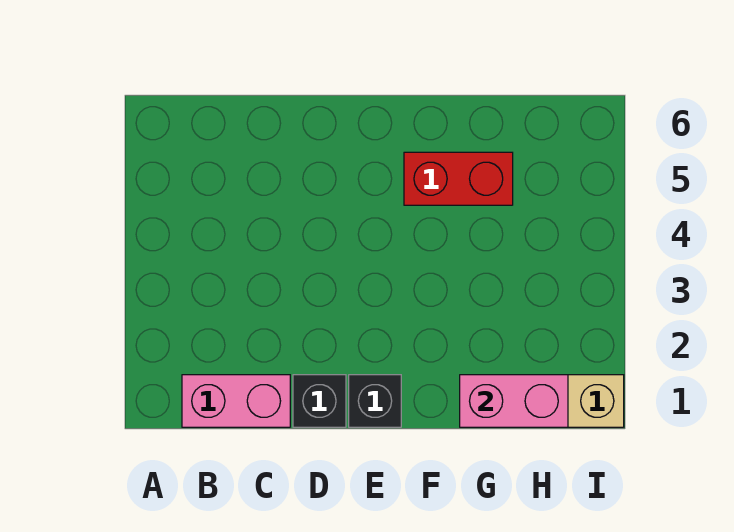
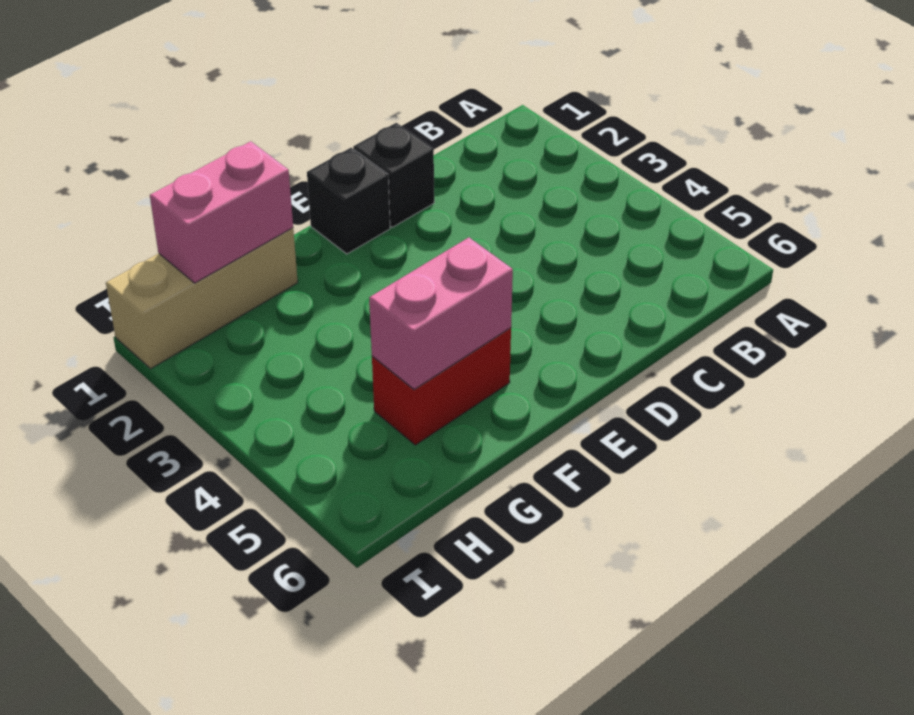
pink 1x2 brick [182,375,290,427] -> pink 1x2 brick moved to [369,237,513,389]

